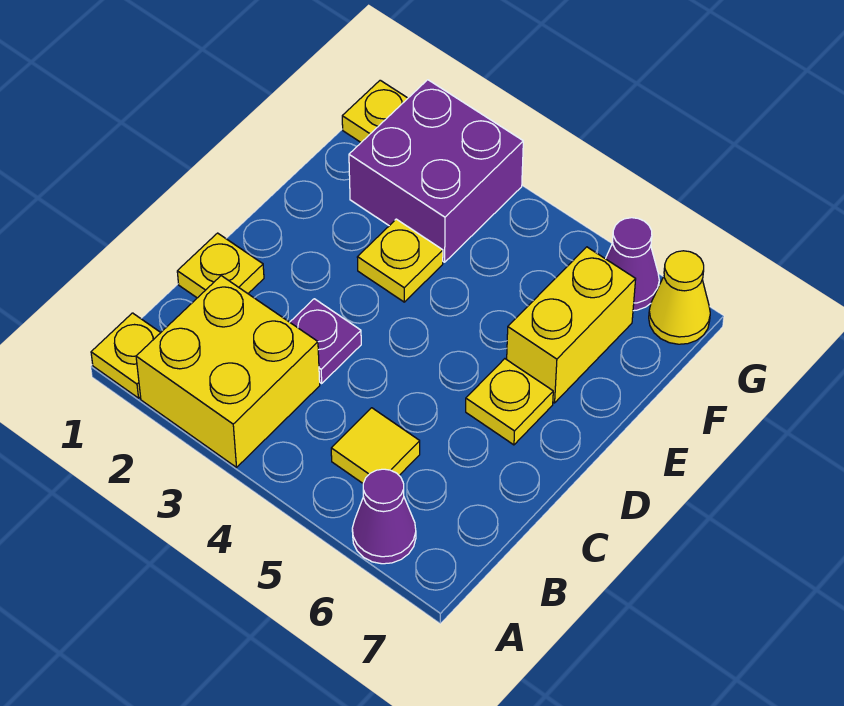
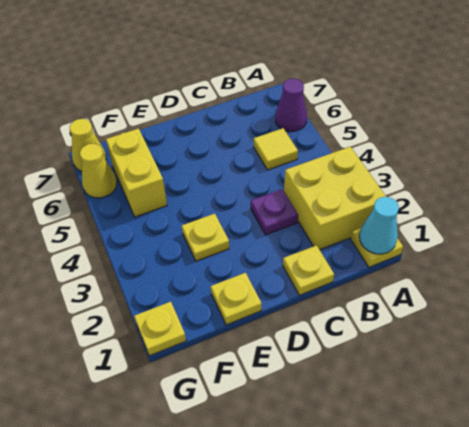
none -> cyan 1x1 cone [359,197,399,254]
yellow 1x1 plate [466,359,553,445] -> yellow 1x1 plate moved to [211,273,262,325]
yellow 1x2 brick [507,247,636,403] -> yellow 1x2 brick turned to [106,129,167,217]
purple 2x2 brick [349,80,523,262] -> none
purple 1x1 cone [606,218,659,311] -> yellow 1x1 cone [80,144,117,198]

